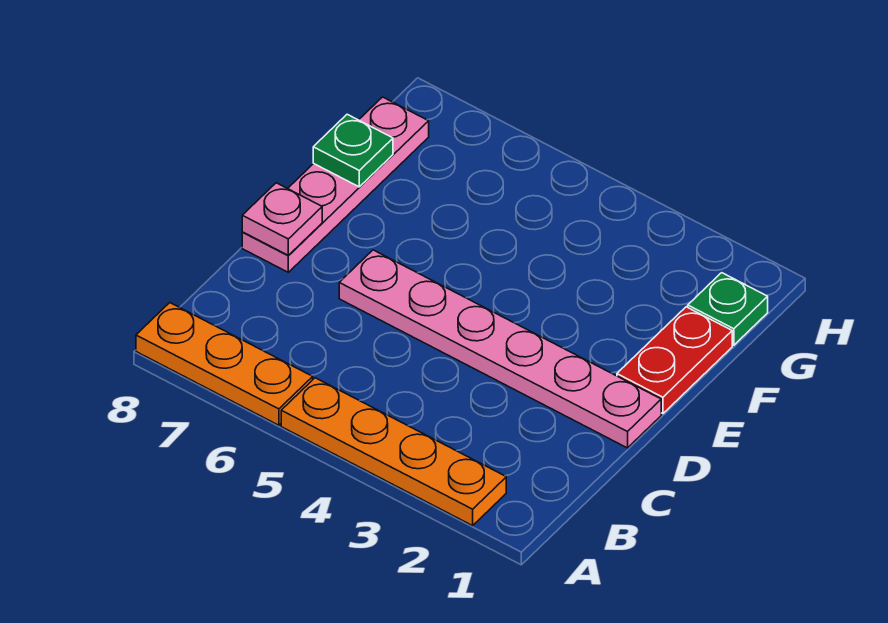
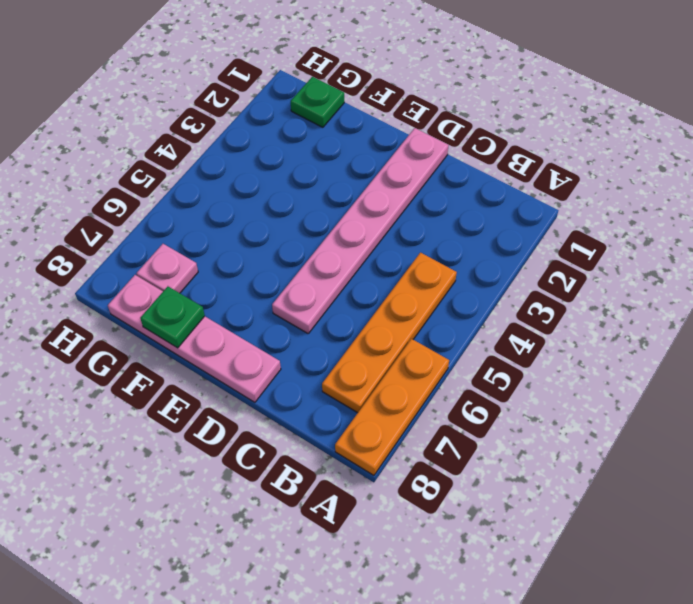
orange 1x4 plate [281,378,506,526] -> orange 1x4 plate moved to [322,253,457,413]
pink 1x1 plate [242,183,322,255] -> pink 1x1 plate moved to [137,244,198,293]
red 1x2 plate [617,307,732,414] -> none

